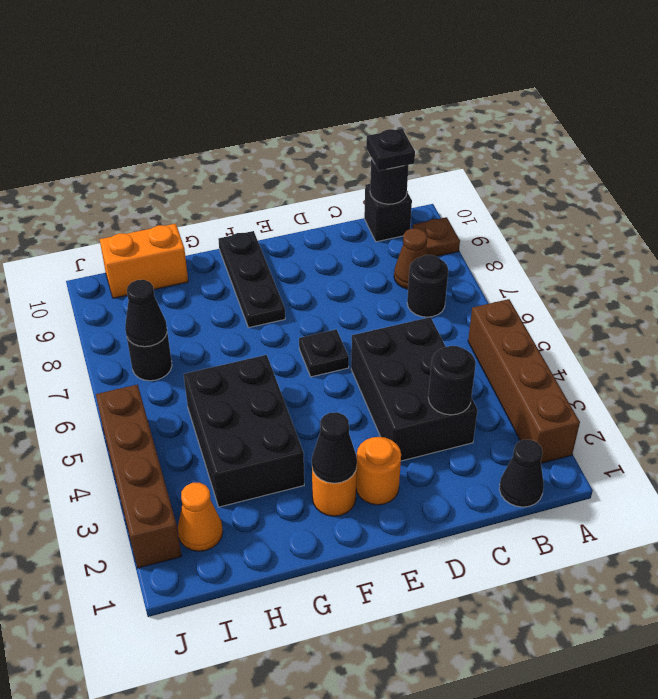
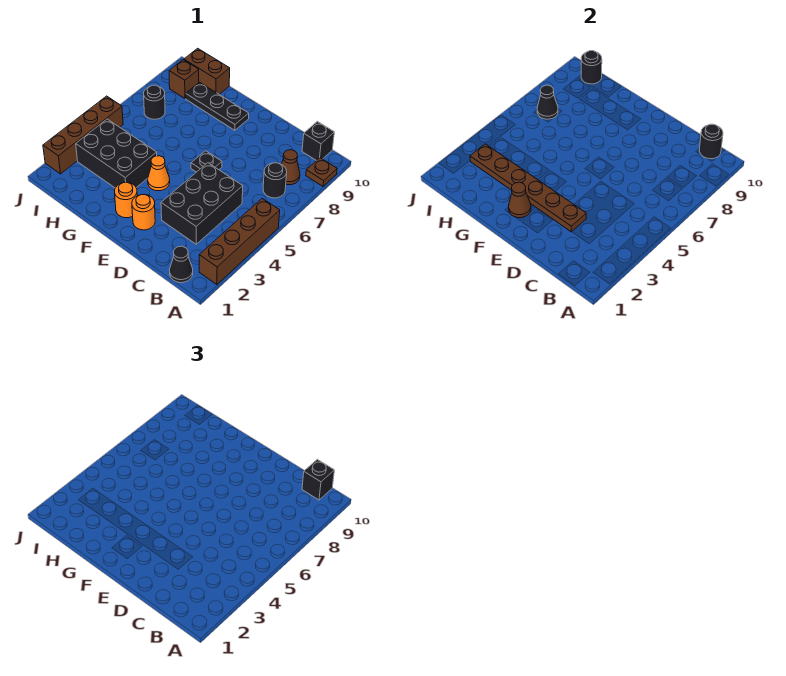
black 1x1 plate [366,129,415,171] -> black 1x1 brick [302,459,334,500]
black 1x1 round brick [428,346,476,415] -> black 1x1 round brick moved to [581,51,602,84]
none -> brown 1x6 plate [470,144,586,232]
black 1x1 cone [312,412,357,483] -> brown 1x1 cone [509,182,531,218]
black 1x3 plate [218,231,285,328] -> black 1x3 plate turned to [186,82,249,130]
black 2x3 brick [184,355,304,507] -> black 2x3 brick turned to [76,119,157,188]
orange 1x2 brick [100,224,188,298] -> brown 1x2 brick [184,48,230,94]
orange 1x1 cone [178,483,223,551] -> orange 1x1 cone moved to [148,156,170,191]
none -> brown 1x1 brick [169,60,199,99]

